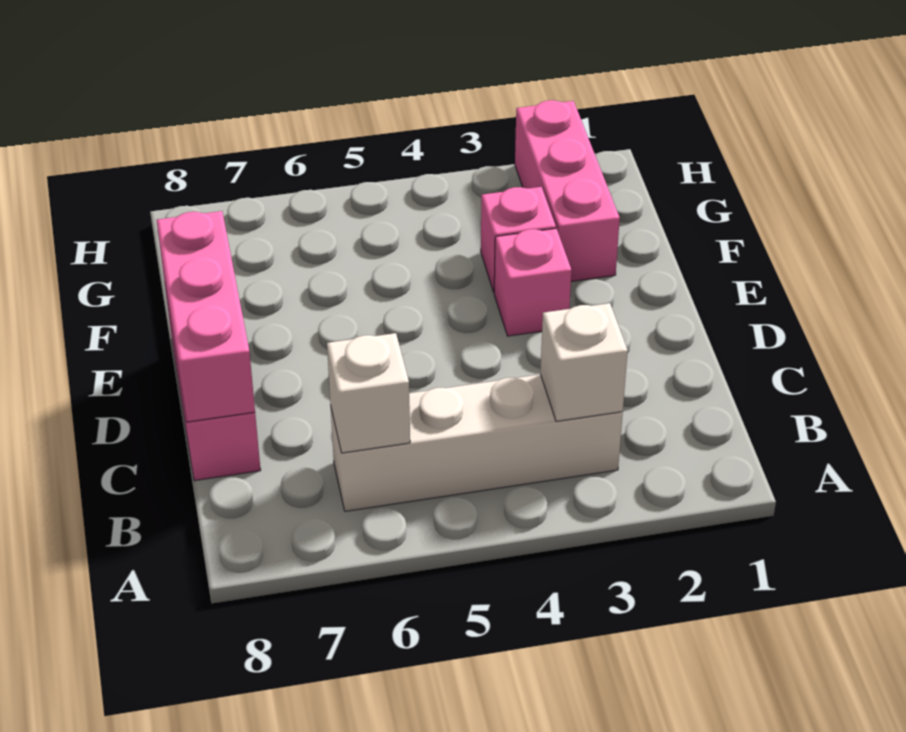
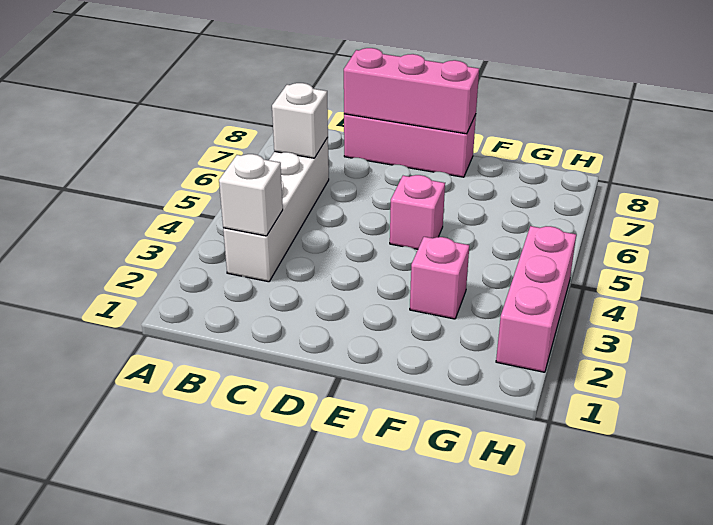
pink 1x1 brick [494,229,571,336] -> pink 1x1 brick moved to [390,175,445,249]
pink 1x3 brick [515,100,620,282] -> pink 1x3 brick turned to [496,226,576,372]

